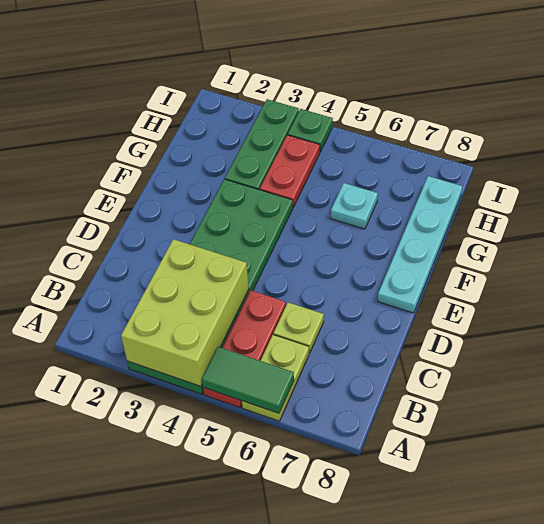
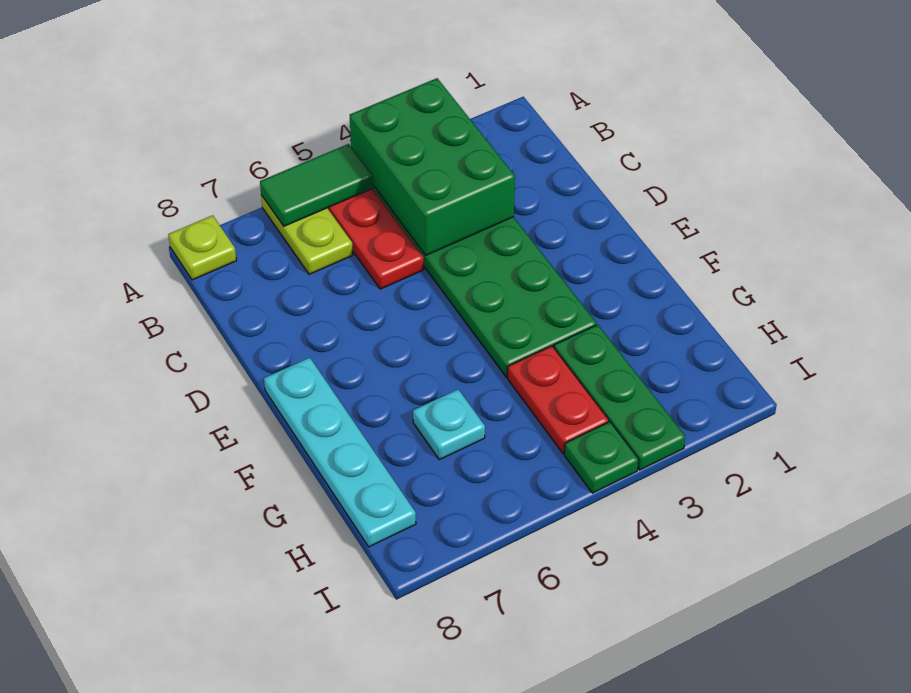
lime 2x3 brick [121,239,249,386] -> green 2x3 brick [350,78,515,255]
lime 1x1 plate [273,302,324,353] -> lime 1x1 plate moved to [168,215,237,280]

